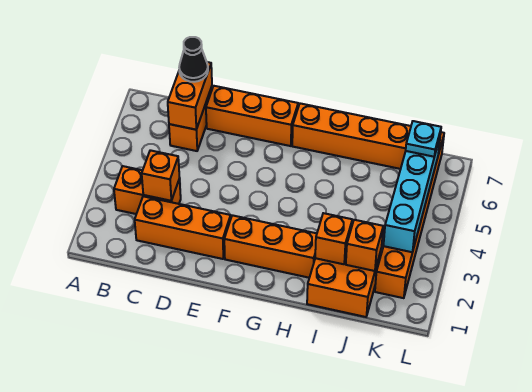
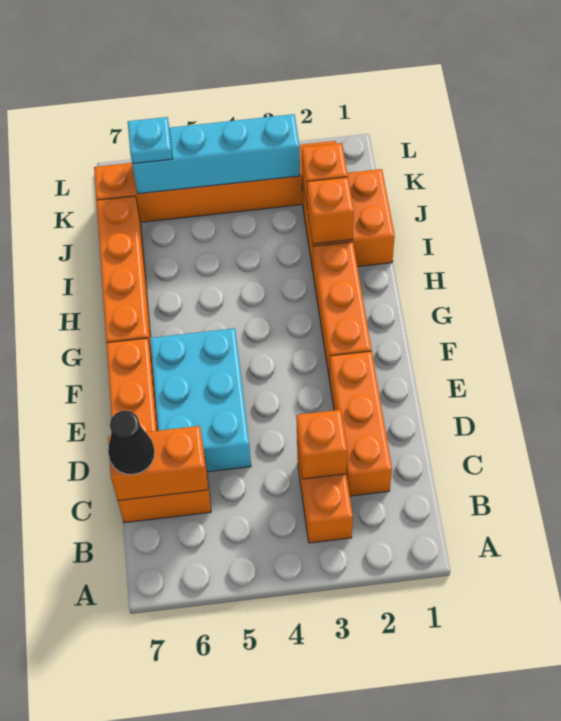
none -> cyan 2x3 brick [150,328,251,472]

